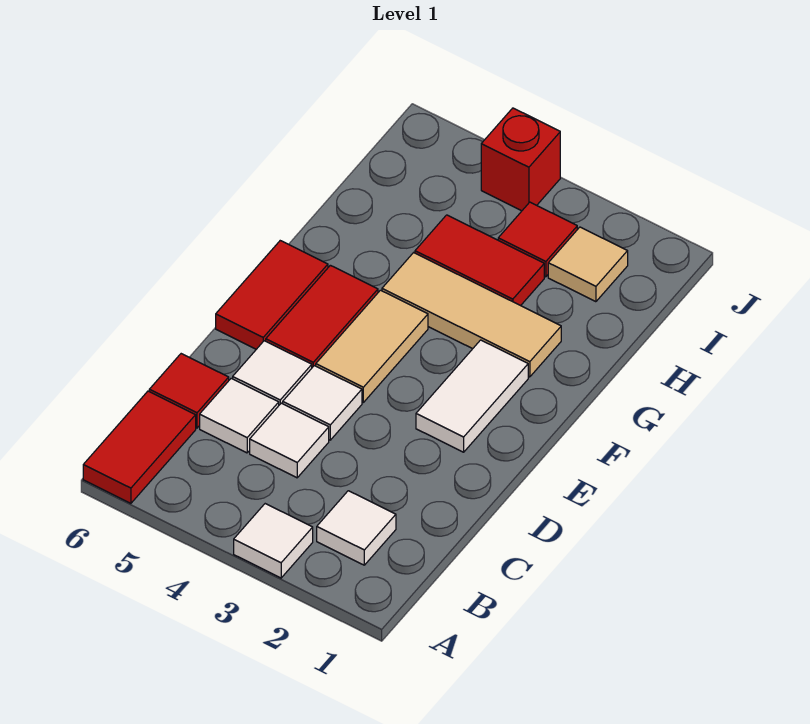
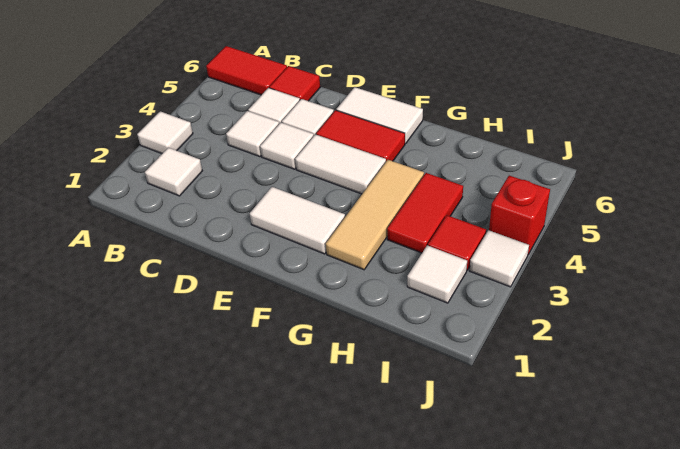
tan 1x2 tile [316,290,428,402] -> white 1x2 tile [295,134,386,194]
red 1x2 tile [216,241,328,349] -> white 1x2 tile [336,87,423,144]
tan 1x1 tile [548,227,628,302] -> white 1x1 tile [407,245,467,303]
none -> white 1x1 tile [470,230,529,287]

